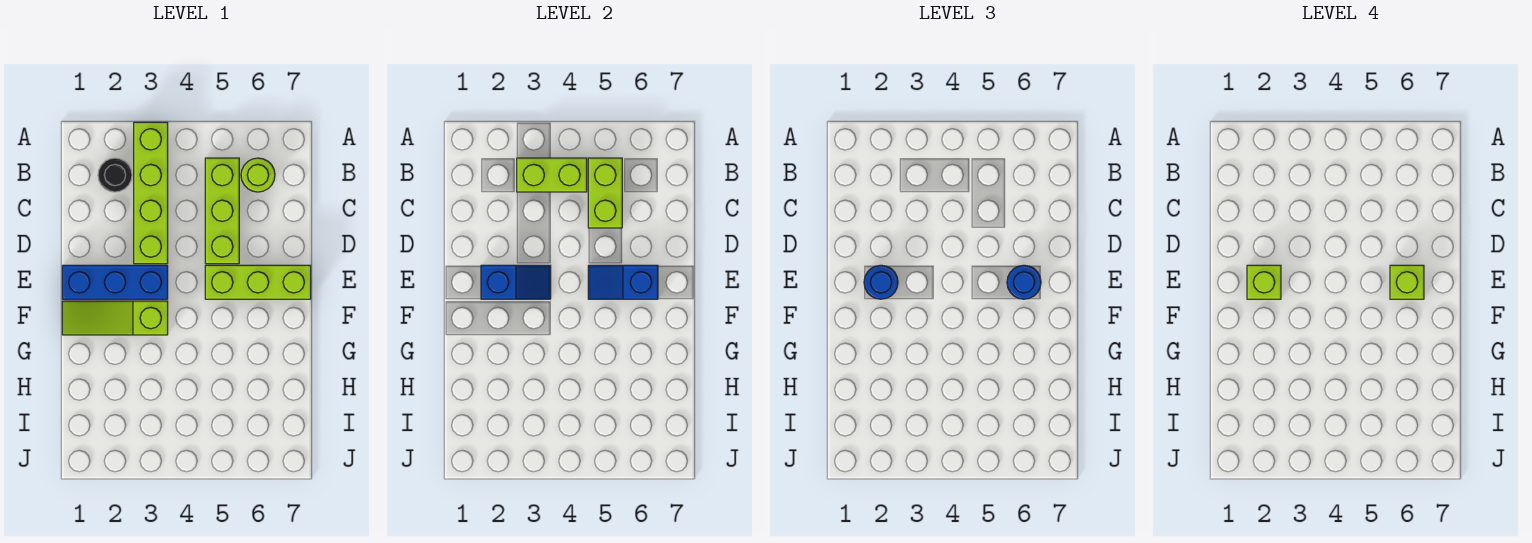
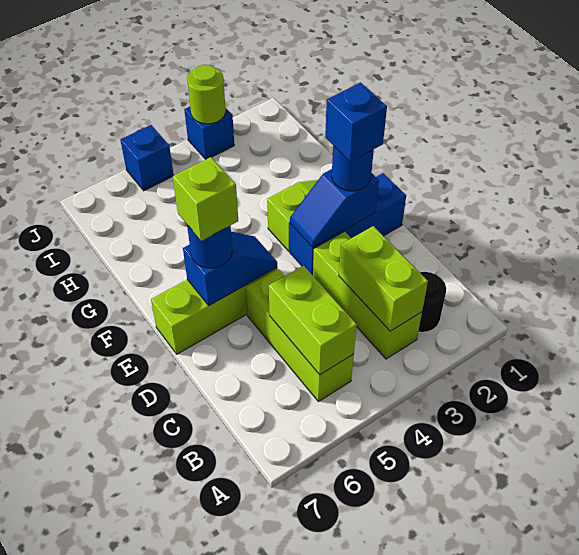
lime 1x4 brick [134,122,168,264] -> lime 1x3 brick [313,232,422,359]
lime 1x2 brick [517,158,587,192] -> lime 1x2 brick turned to [339,226,428,331]
lime 1x1 round brick [241,158,275,192] -> lime 1x1 round brick moved to [187,65,226,124]
lime 1x1 brick [1247,265,1281,299] -> blue 1x1 brick [325,83,387,161]
none -> blue 1x1 brick [184,107,234,159]
none -> blue 1x1 brick [120,125,174,191]

